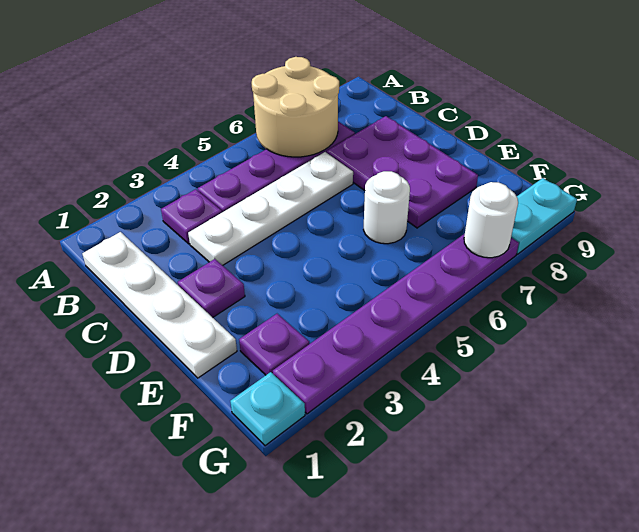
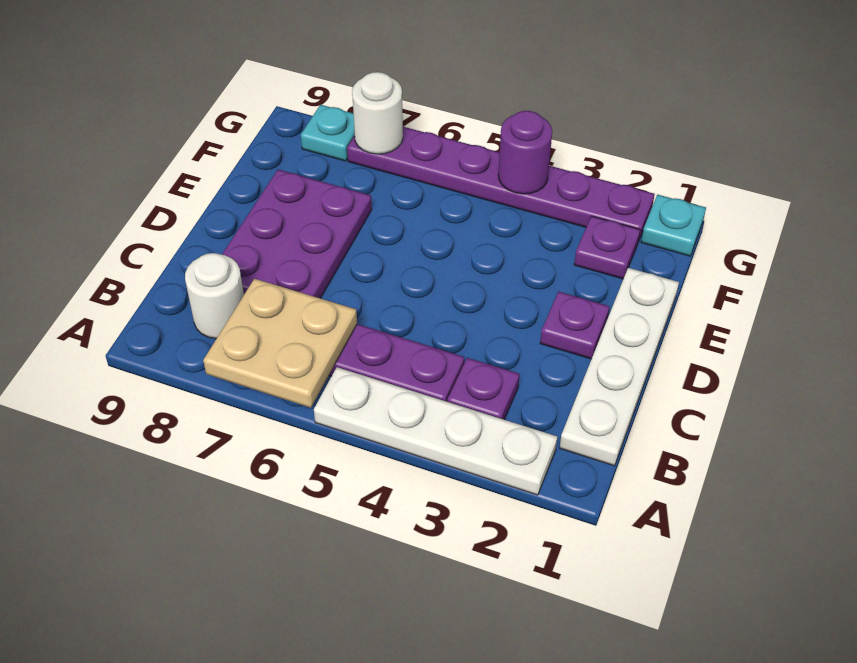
tan 2x2 round brick [252,57,339,157] -> tan 2x2 plate [203,279,357,408]
white 1x4 plate [188,152,353,265] -> white 1x4 plate moved to [314,367,557,495]
white 1x1 round brick [363,171,410,244] -> white 1x1 round brick moved to [185,253,244,339]
none -> purple 1x1 round brick [498,111,552,194]
cyan 1x2 plate [511,178,577,254] -> cyan 1x1 plate [301,105,355,161]

